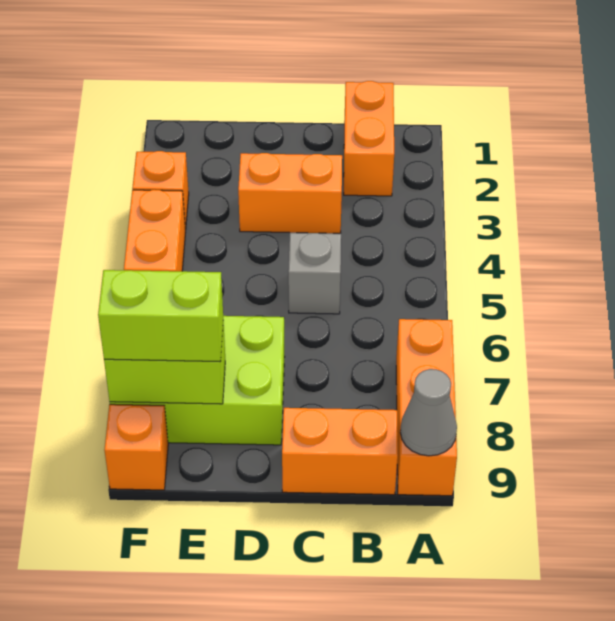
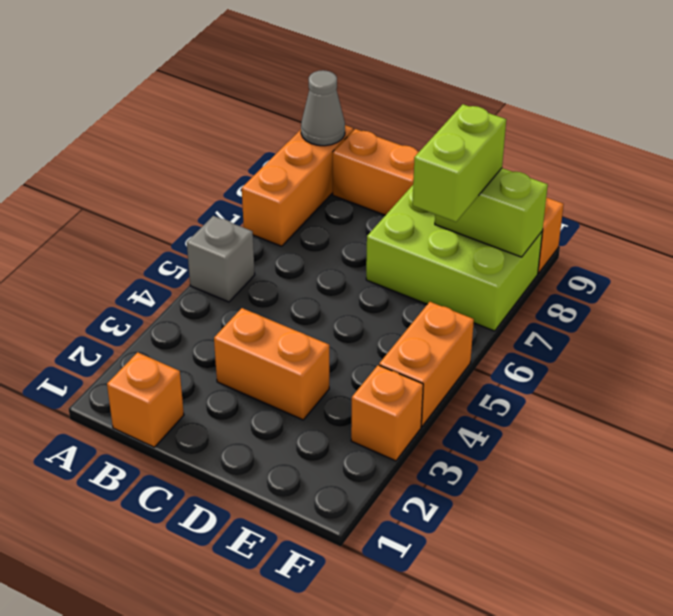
orange 1x2 brick [344,81,394,196] -> orange 1x1 brick [107,352,184,447]
grey 1x1 brick [288,233,341,314] -> grey 1x1 brick moved to [187,216,255,302]
lime 1x2 brick [98,270,223,362] -> lime 1x2 brick turned to [413,104,506,222]

